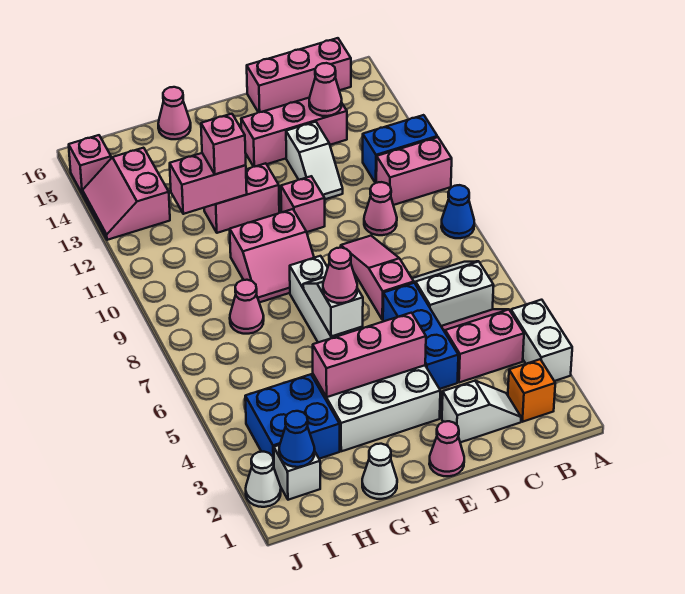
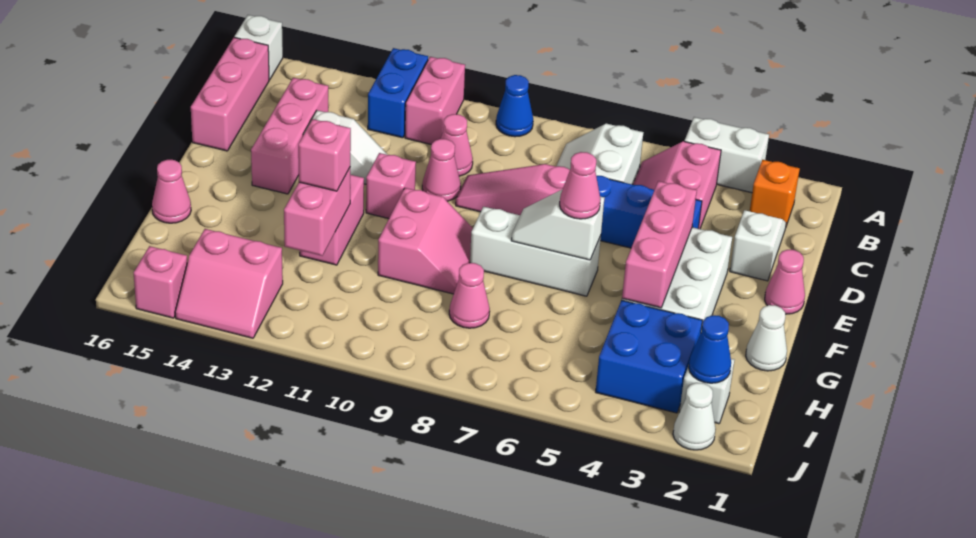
none -> white 1x1 brick [234,15,283,80]
pink 1x1 cone [309,63,342,116] -> pink 1x1 cone moved to [422,139,461,201]

